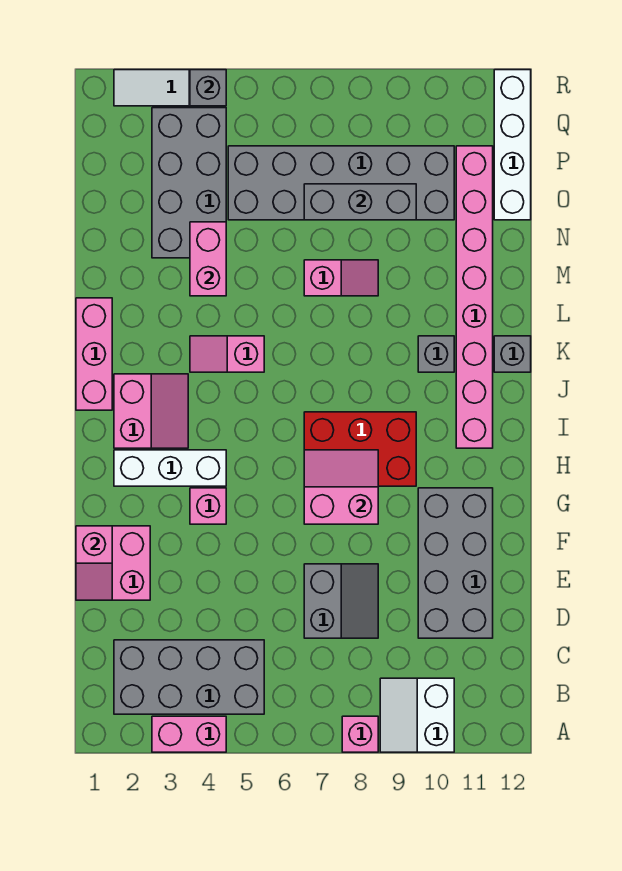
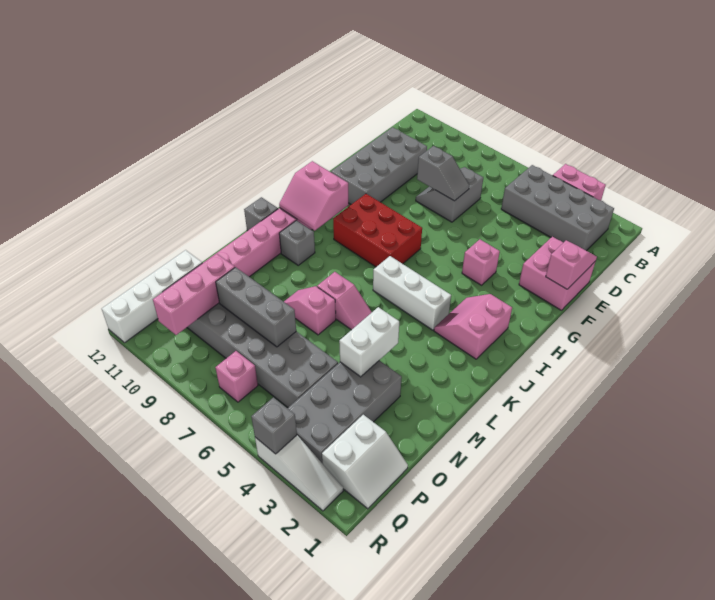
pink 1x1 brick [342,716,378,752] -> pink 1x1 brick moved to [215,351,258,402]
white 2x2 slope [380,678,454,752] -> white 2x2 slope moved to [322,415,408,509]
none -> grey 1x2 slope [417,146,469,201]
pink 2x2 slope [304,450,378,524] -> pink 2x2 slope moved to [279,161,349,230]
white 1x3 brick [114,450,226,486] -> white 1x3 brick moved to [373,256,451,330]
pink 1x3 brick [76,298,112,410] -> pink 1x3 brick moved to [153,254,235,335]
pink 1x2 slope [190,336,264,372] -> pink 1x2 slope moved to [317,272,372,330]
pink 1x2 brick [190,222,226,296] -> white 1x2 brick [339,307,399,377]

